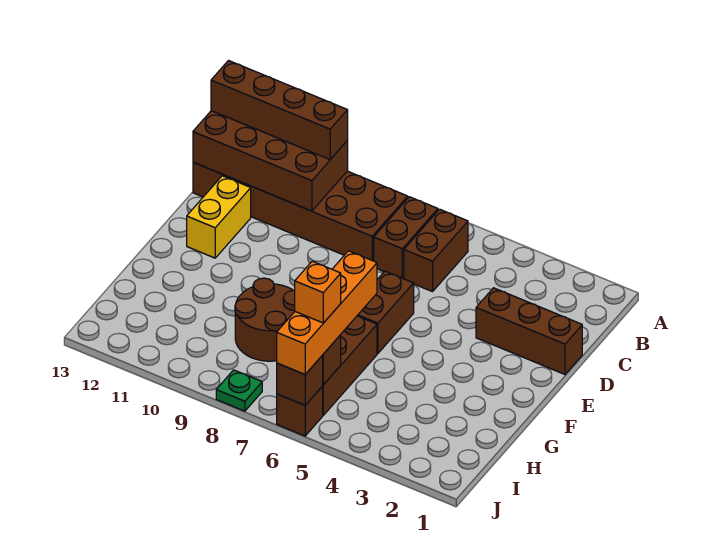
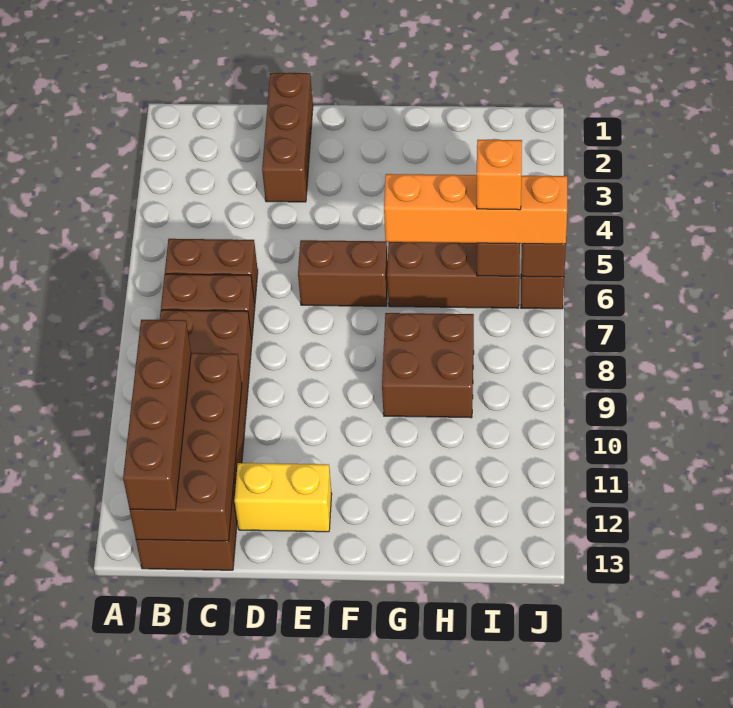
brown 2x2 round brick [235,278,295,361] -> brown 2x2 brick [382,313,474,418]
green 1x1 plate [216,370,262,411] -> none

